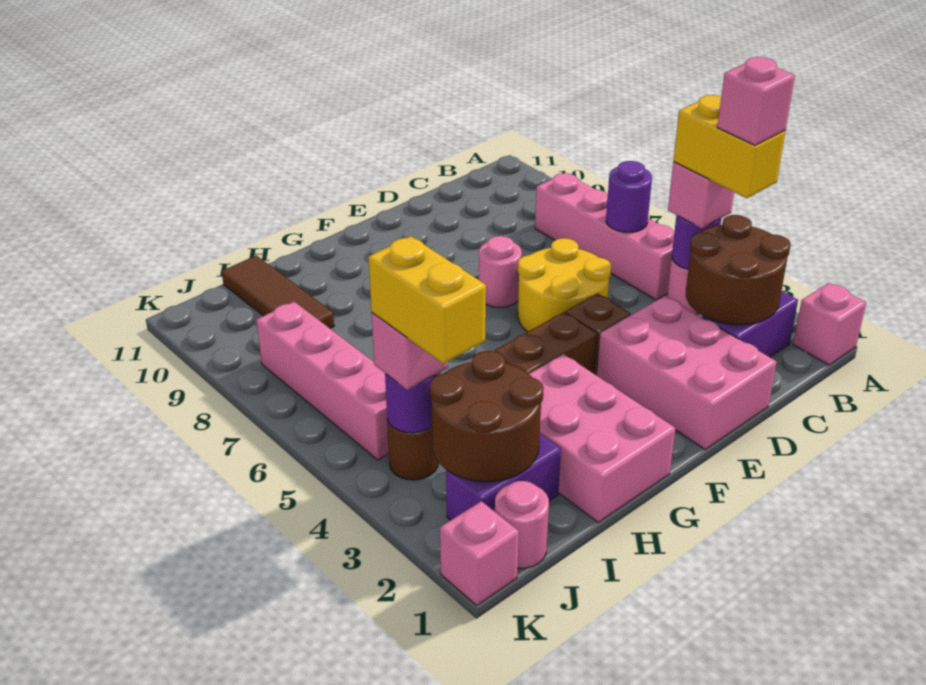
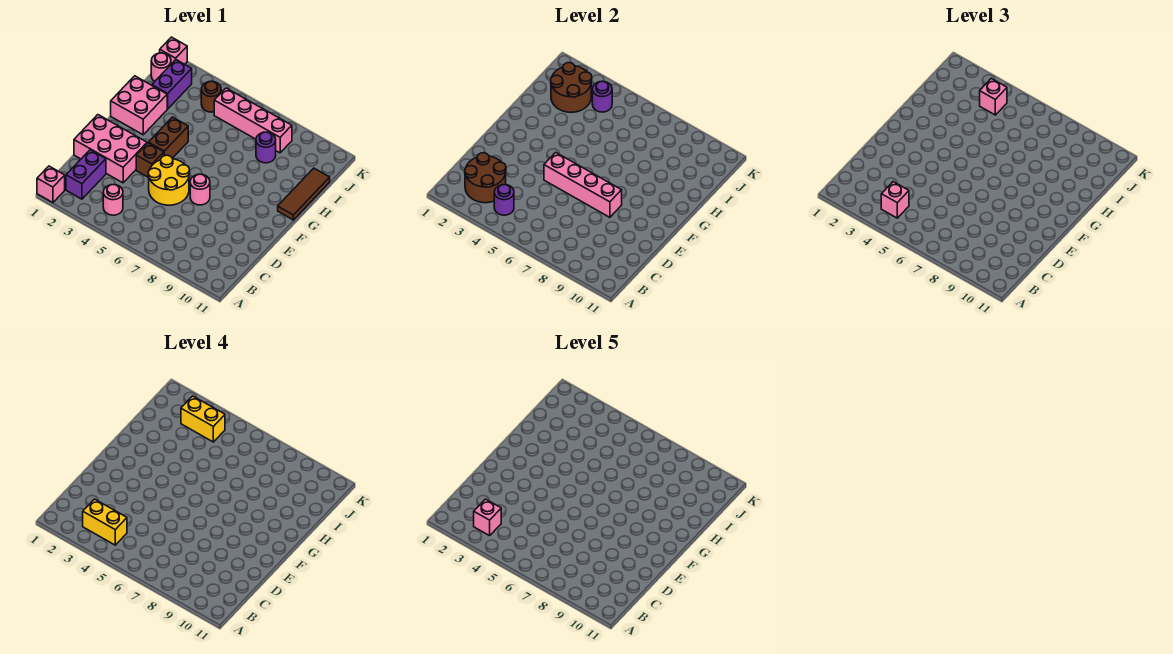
pink 1x4 brick [535,173,674,300] -> pink 1x4 brick moved to [544,152,622,217]
purple 1x1 round brick [606,161,652,232] -> purple 1x1 round brick moved to [256,132,276,163]
pink 2x3 brick [529,354,676,523] -> pink 2x2 brick [111,76,167,135]
brown 1x3 tile [222,255,334,328] -> brown 1x3 tile turned to [278,168,330,220]

